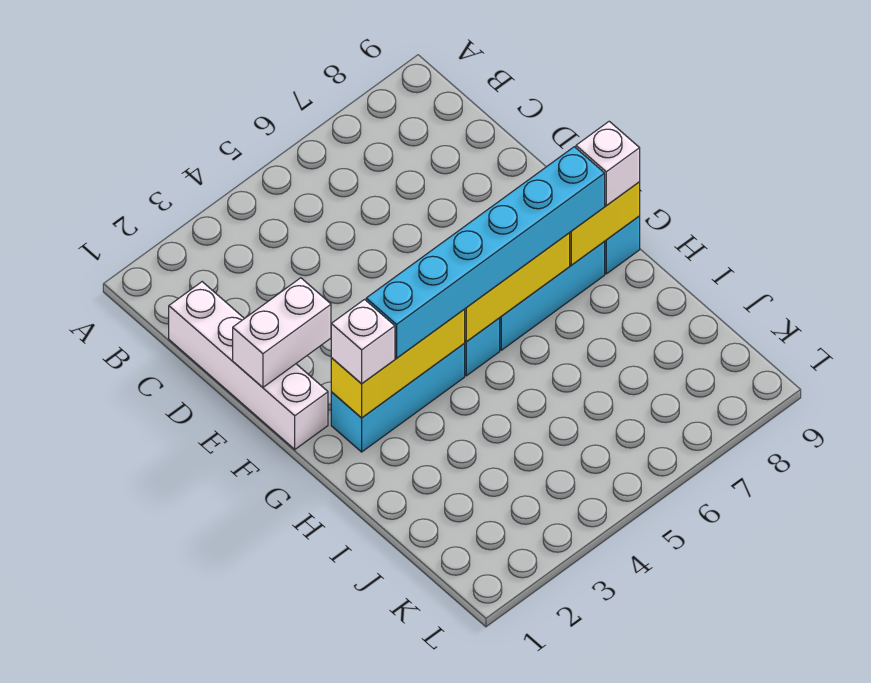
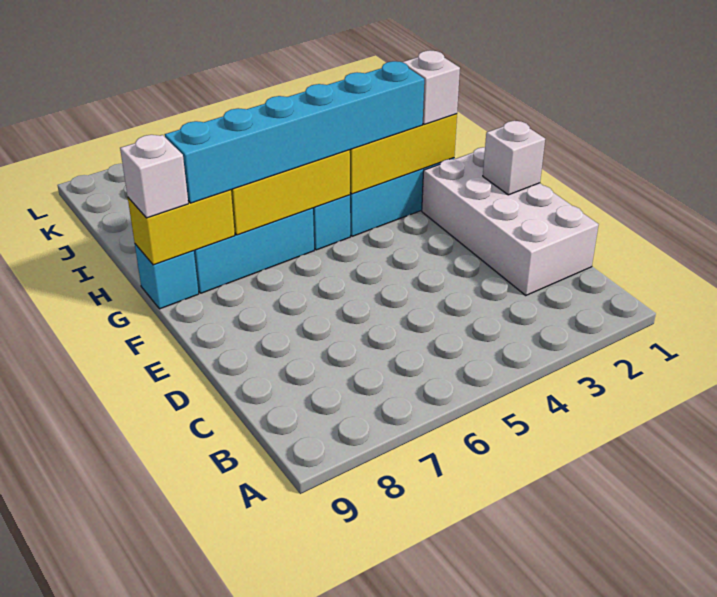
white 1x4 brick [169,282,328,449] -> white 2x4 brick [422,147,599,295]
white 1x2 brick [233,278,331,387] -> white 1x1 brick [483,121,545,195]

